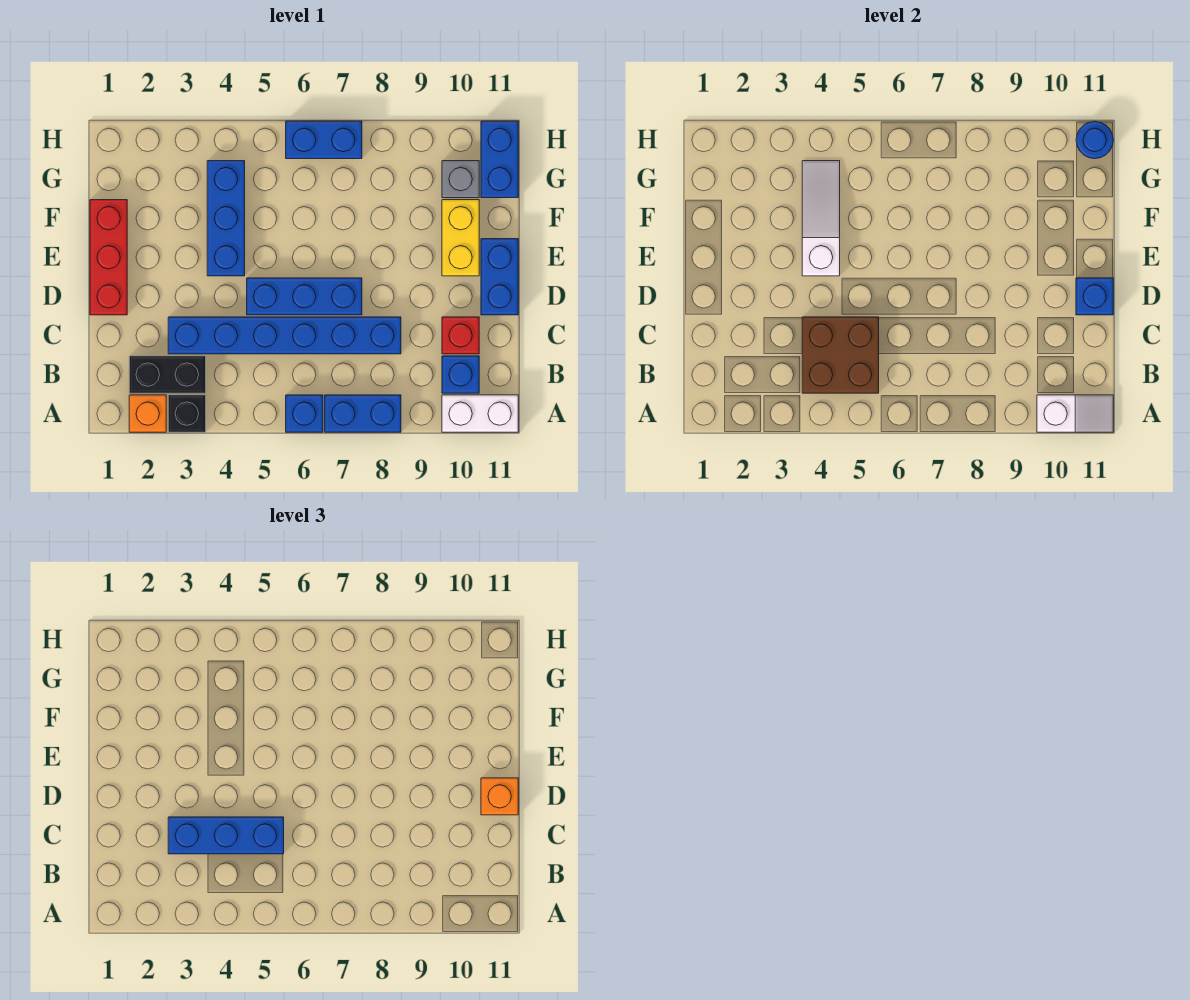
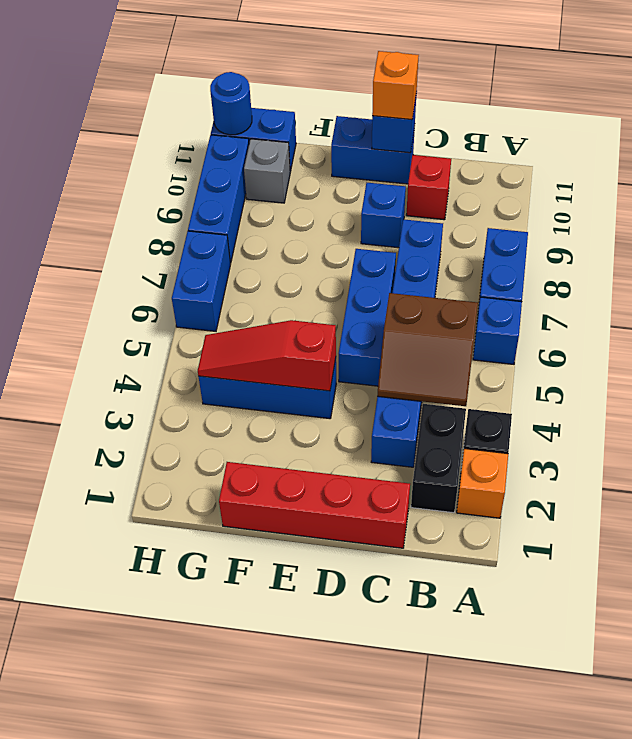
white 1x2 brick [442,395,518,432] -> none
white 1x2 slope [1037,395,1113,432] -> none
brown 2x2 brick [802,317,879,393] -> brown 2x2 slope [378,293,478,406]
blue 1x1 brick [442,356,479,393] -> blue 1x1 brick moved to [361,183,406,248]
blue 1x3 brick [168,817,284,854] -> blue 1x3 brick moved to [188,135,249,263]
red 1x3 brick [90,200,127,315] -> red 1x4 brick [219,462,410,548]
white 1x3 slope [802,161,840,276] -> red 1x3 slope [198,320,336,391]
yellow 1x2 brick [442,200,479,276] -> none

